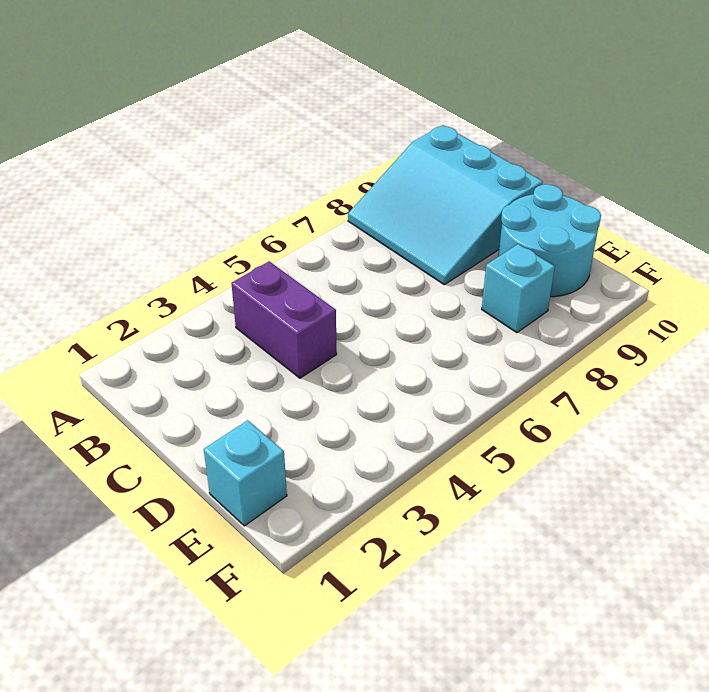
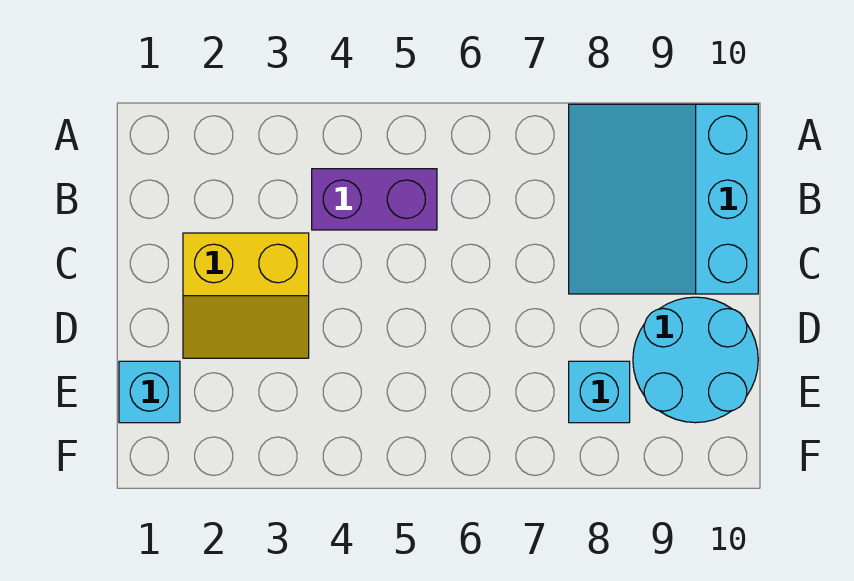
purple 1x2 brick [231,261,337,378] -> purple 1x2 brick turned to [312,169,437,230]
none -> yellow 2x2 slope [183,233,309,358]

